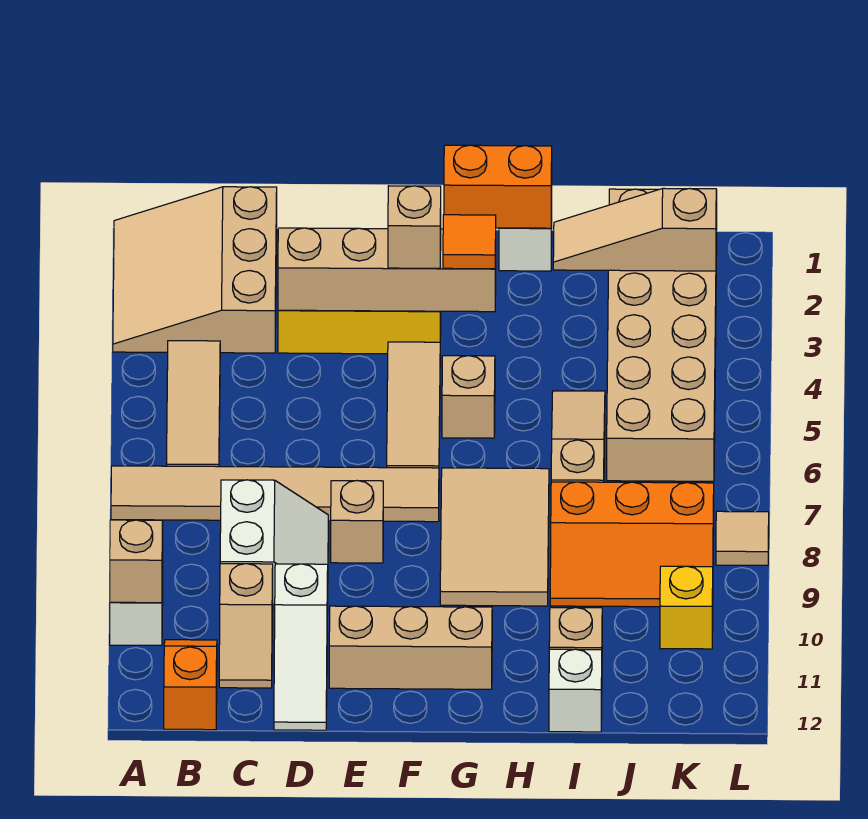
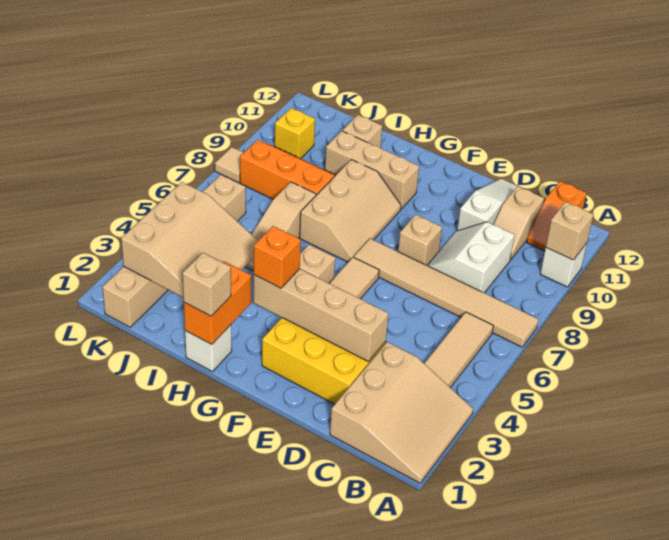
tan 1x2 slope [219,564,273,688] -> tan 1x2 slope turned to [493,186,544,260]
tan 1x3 brick [329,606,492,689] -> tan 1x3 brick moved to [325,131,419,209]
tan 1x1 brick [388,186,441,268] -> tan 1x1 brick moved to [183,253,231,316]
orange 1x2 brick [444,145,552,228] -> orange 1x2 brick turned to [184,262,251,345]
orange 1x1 tile [443,215,496,269] -> orange 1x1 brick [254,226,301,288]
tan 2x3 tile [440,468,549,606] -> tan 2x3 slope [300,160,401,262]
tan 1x3 slope [553,188,716,271] -> tan 3x3 slope [121,182,258,298]
white 1x1 brick [549,649,602,732] -> none
tan 2x6 brick [607,189,717,481] -> tan 1x6 brick [102,175,246,327]

